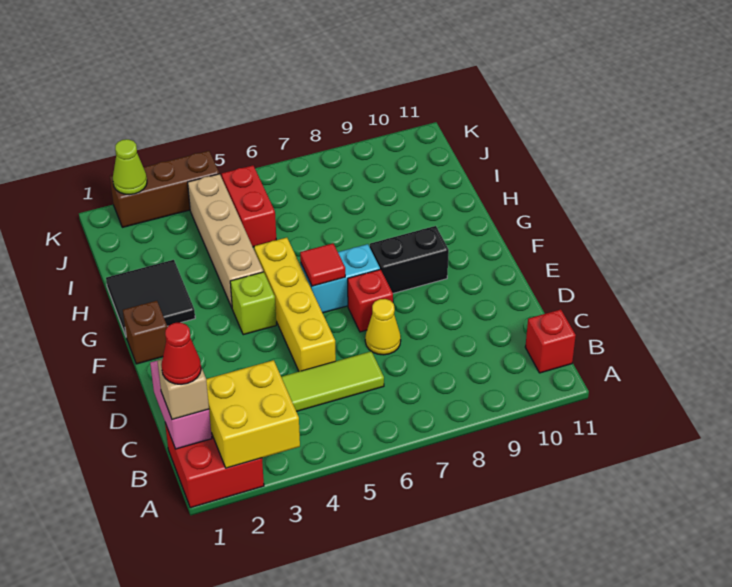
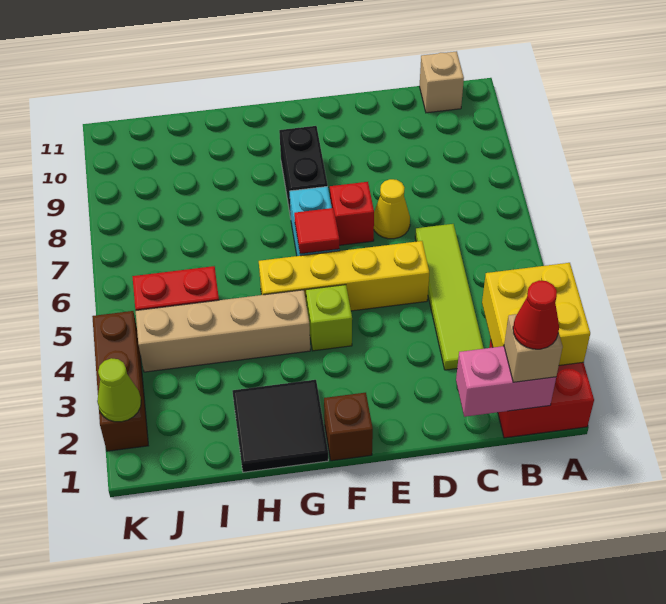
red 1x1 brick [525,309,576,373] -> tan 1x1 brick [419,51,464,113]

